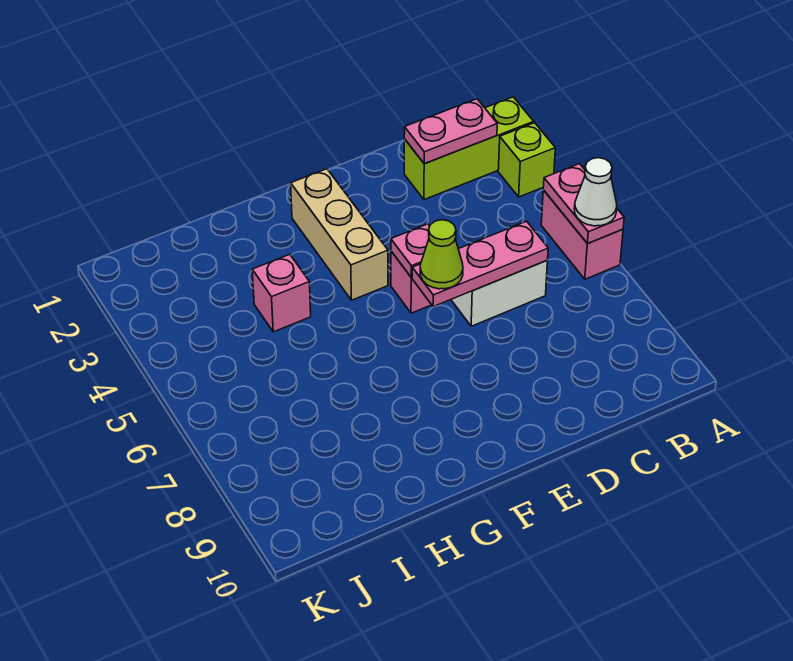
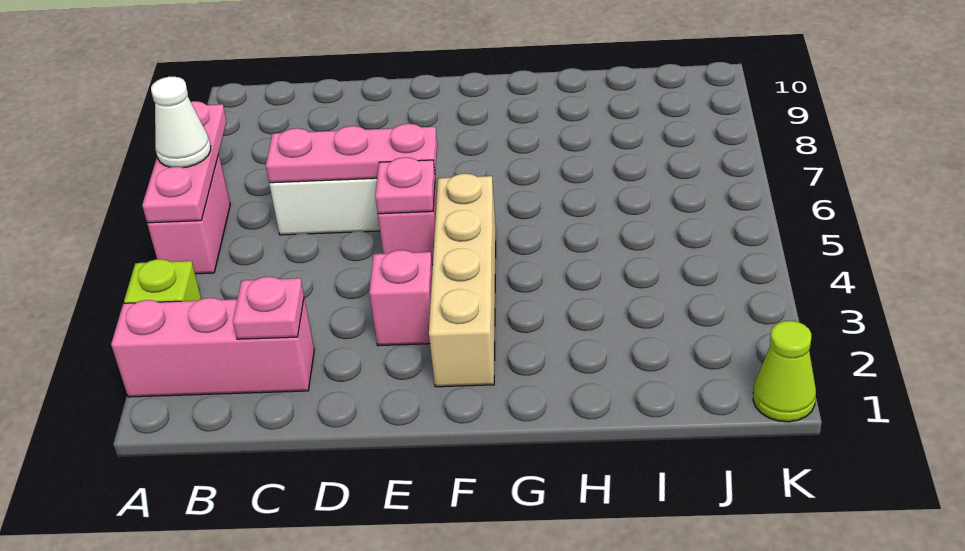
lime 1x3 brick [404,97,534,200] -> pink 1x3 brick [111,298,314,397]
pink 1x2 plate [543,164,624,243] -> pink 1x3 plate [142,101,227,223]
pink 1x2 plate [404,99,497,164] -> pink 1x1 plate [233,277,304,339]
lime 1x1 cone [420,220,463,289] -> lime 1x1 cone moved to [753,321,816,422]
tan 1x3 brick [291,169,388,300] -> tan 1x4 brick [429,174,496,387]
pink 1x1 brick [252,254,311,332] -> pink 1x1 brick moved to [369,250,433,346]

